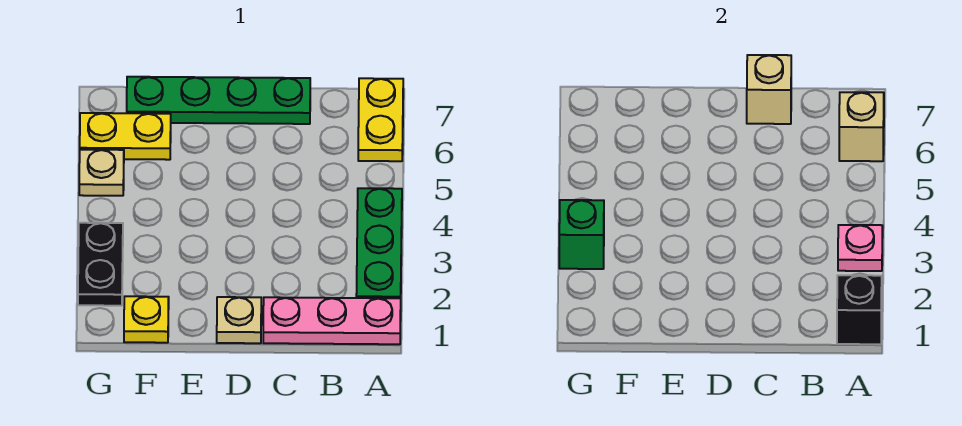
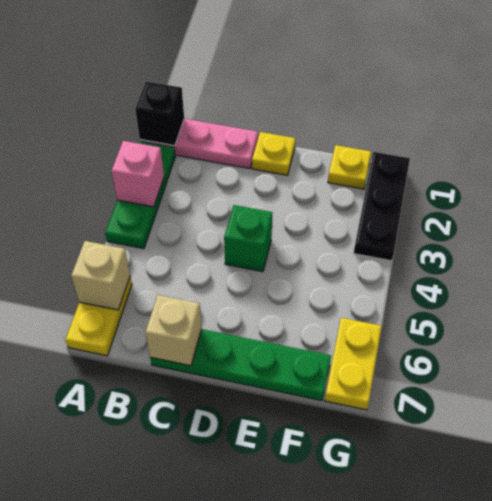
pink 1x1 plate [838,225,883,271] -> pink 1x1 brick [111,141,164,207]
tan 1x1 plate [217,297,261,343] -> yellow 1x1 plate [252,132,295,175]
yellow 1x2 plate [80,113,171,160] -> yellow 1x2 plate turned to [325,318,382,410]
black 1x2 plate [78,223,123,306] -> black 1x3 plate [354,152,410,261]
green 1x1 brick [559,200,604,269] -> green 1x1 brick moved to [224,205,272,272]
tan 1x1 plate [79,150,124,196] -> none

